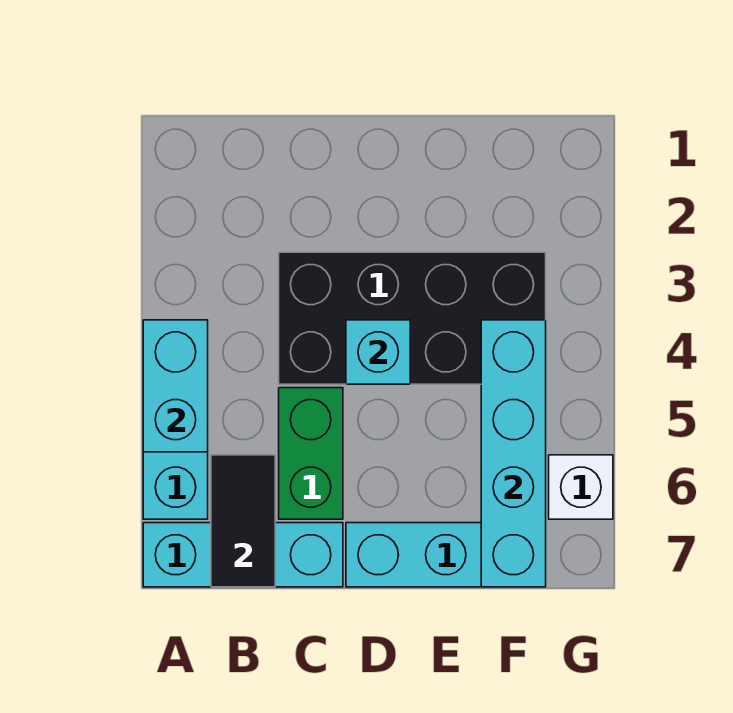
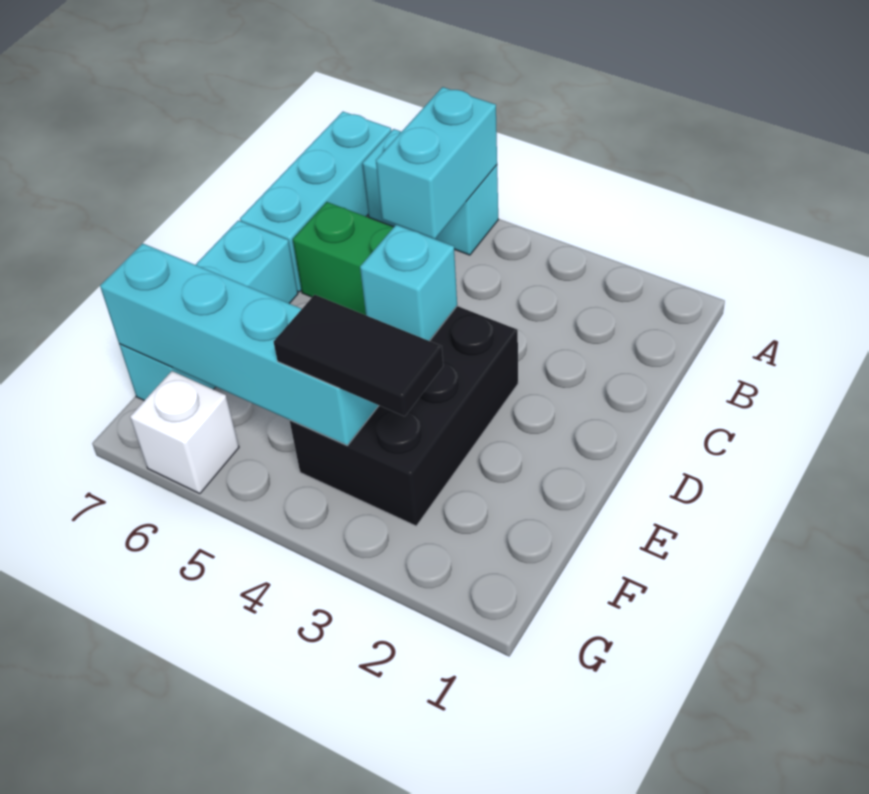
cyan 1x2 brick [143,320,208,452] -> cyan 1x2 brick turned to [376,87,497,239]
black 1x2 tile [211,455,275,587] -> black 1x2 tile moved to [274,295,443,416]
black 2x4 brick [279,252,546,384] -> black 2x3 brick [290,306,518,526]

